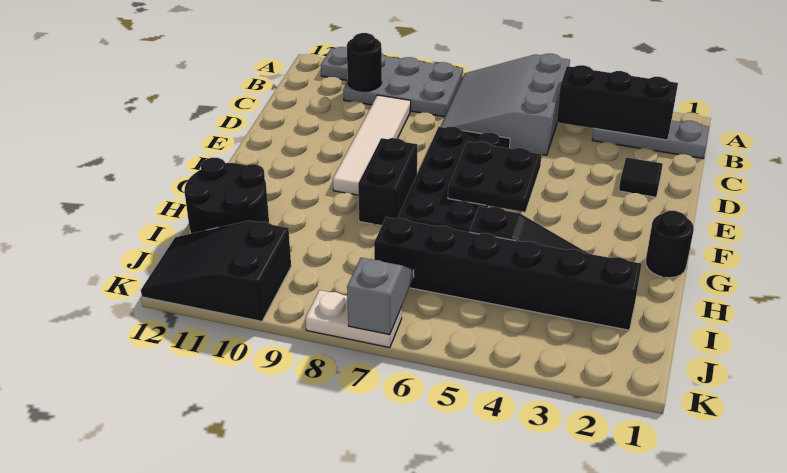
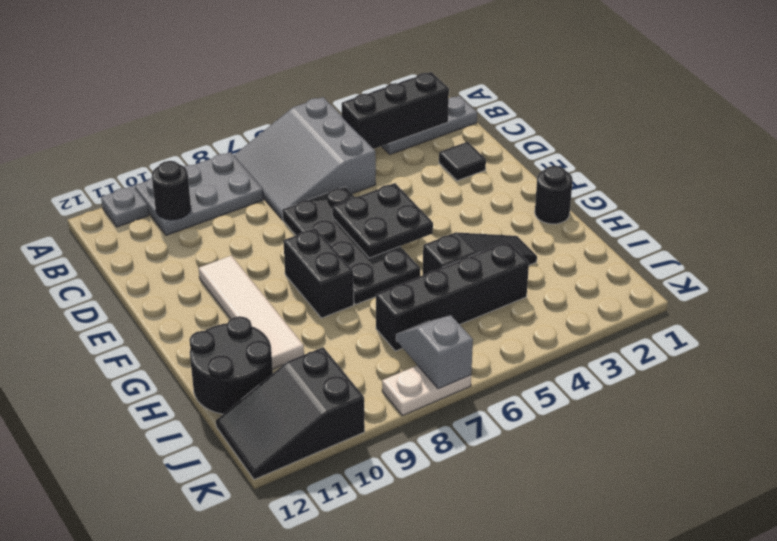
white 1x4 tile [333,95,411,195] -> white 1x4 tile moved to [199,256,304,369]
black 1x6 brick [374,217,642,330] -> black 1x4 brick [376,242,529,351]

